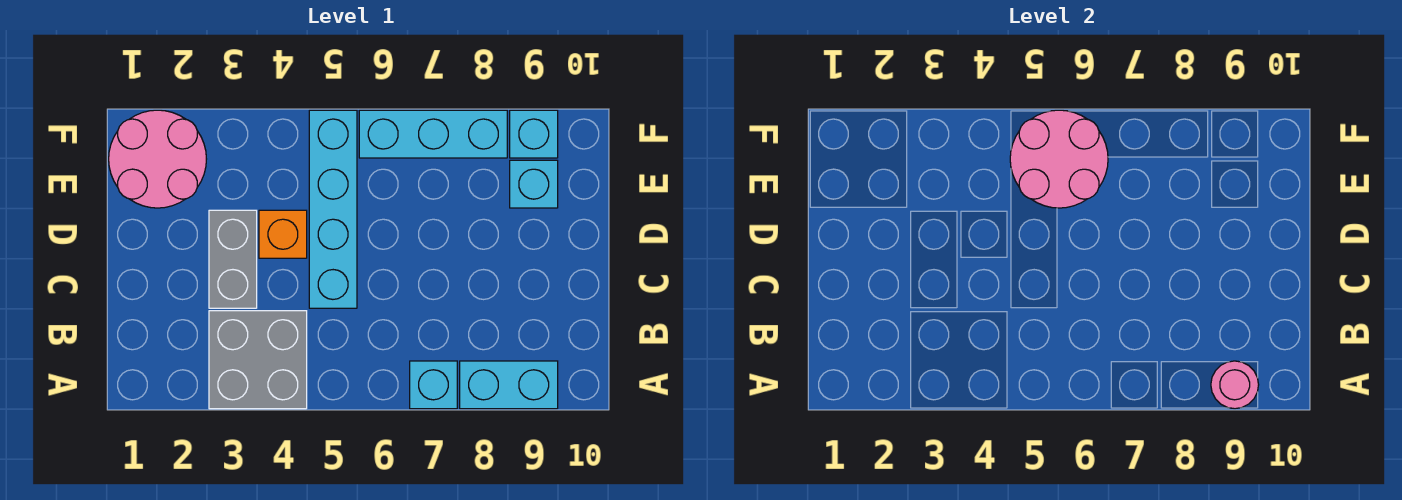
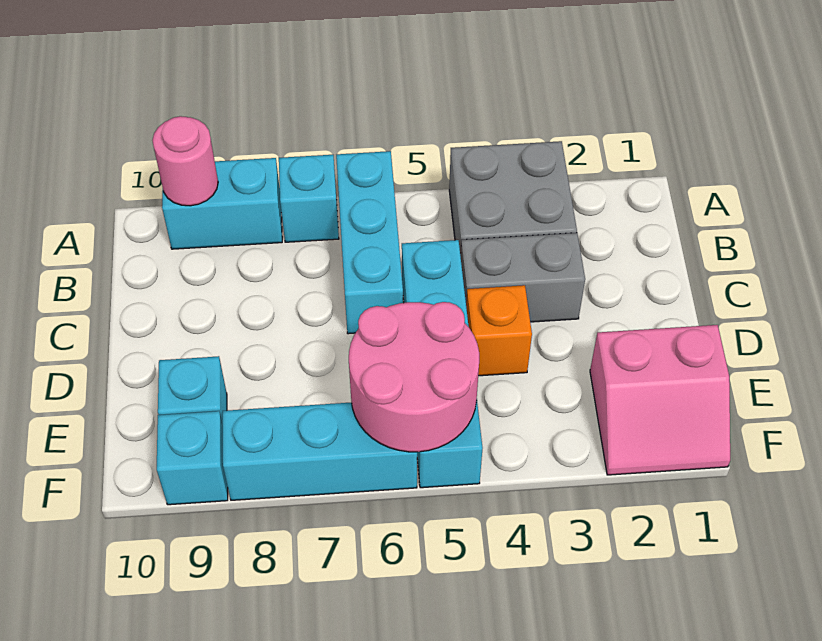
none -> cyan 1x3 brick [336,151,403,334]
grey 1x2 brick [209,210,257,308] -> grey 1x2 brick turned to [461,233,585,322]
pink 2x2 round brick [109,110,206,208] -> pink 2x2 slope [590,325,730,475]

